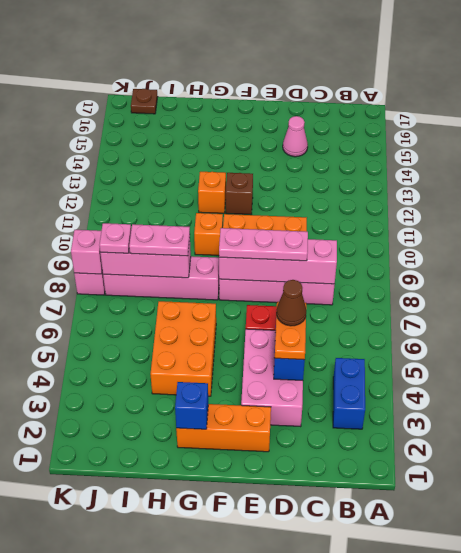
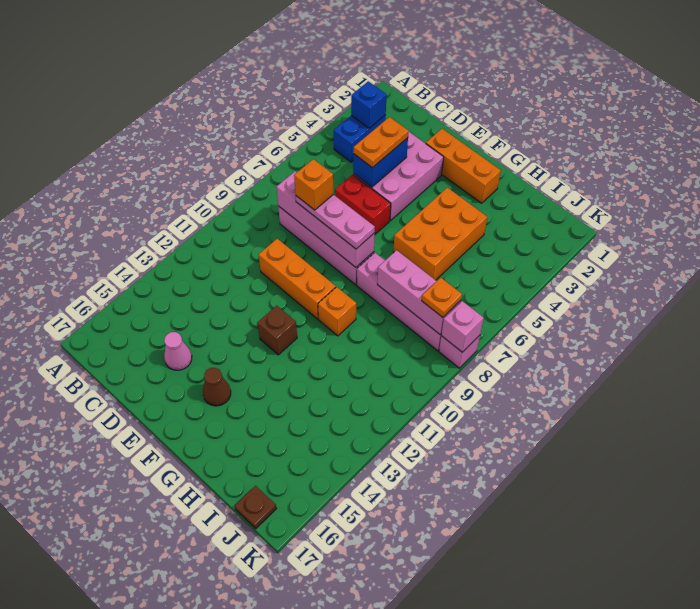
brown 1x1 cone [276,280,306,326] -> brown 1x1 cone moved to [203,368,231,406]
blue 1x1 brick [175,382,208,429] -> blue 1x1 brick moved to [351,81,386,128]
orange 1x1 brick [198,172,226,213] -> orange 1x1 brick moved to [294,159,333,210]
pink 1x2 plate [129,224,190,256] -> none
pink 1x1 plate [99,223,131,253] -> orange 1x1 plate [422,278,462,318]

